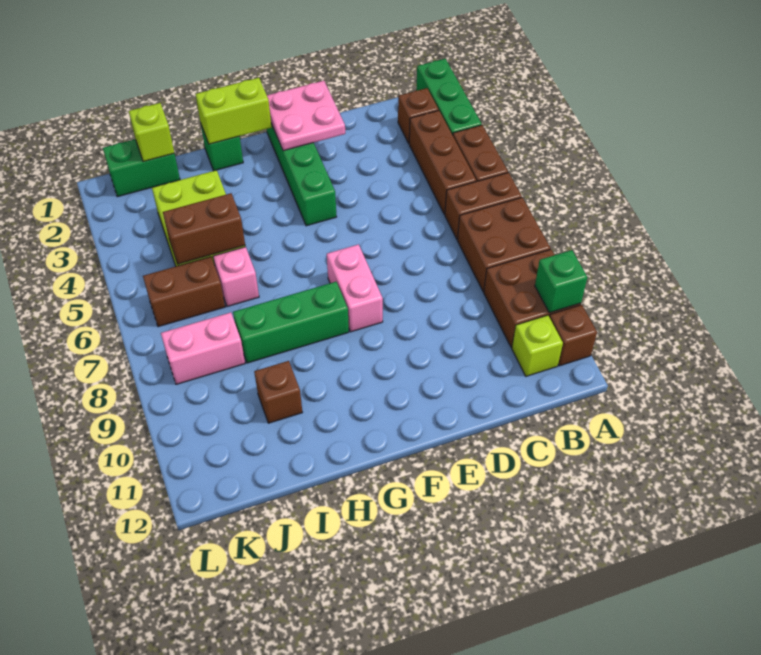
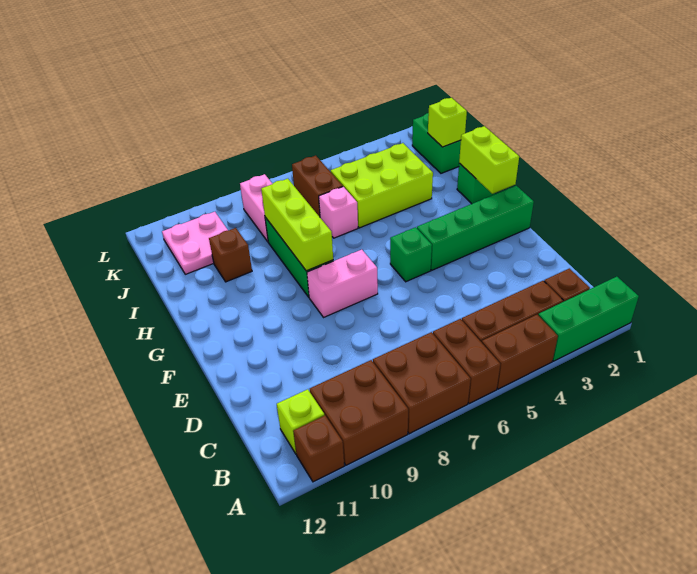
green 1x1 brick [535,250,587,313] -> green 1x1 brick moved to [390,227,432,282]
pink 2x2 plate [267,81,345,151] -> pink 2x2 plate moved to [162,212,228,274]
none -> lime 1x3 brick [261,179,333,271]
brown 1x2 brick [163,193,245,264] -> none

